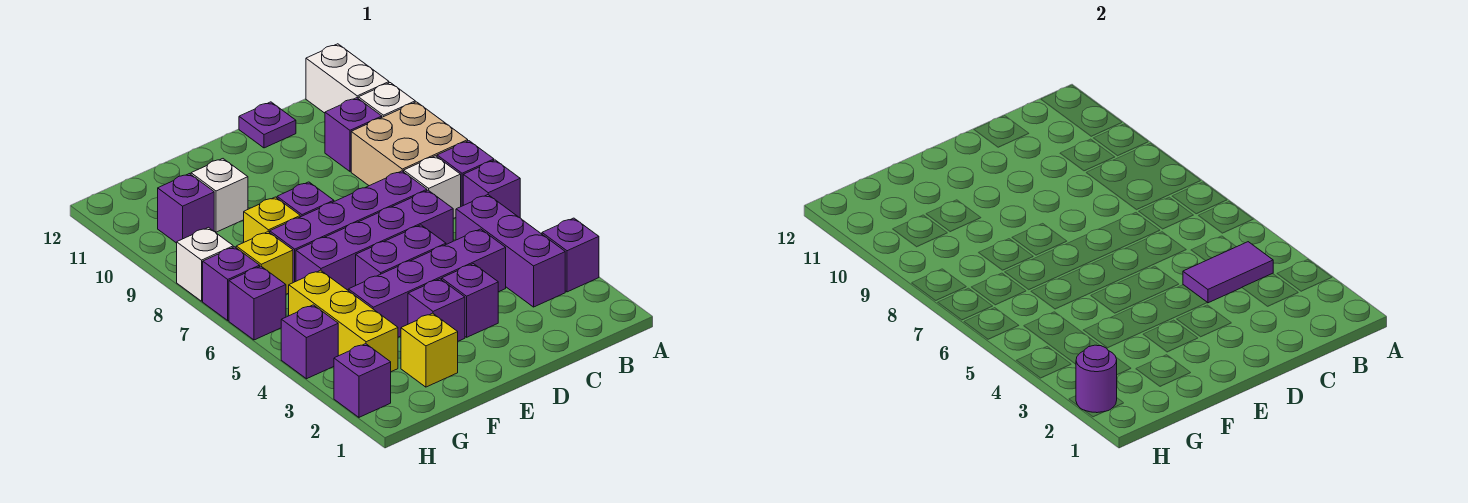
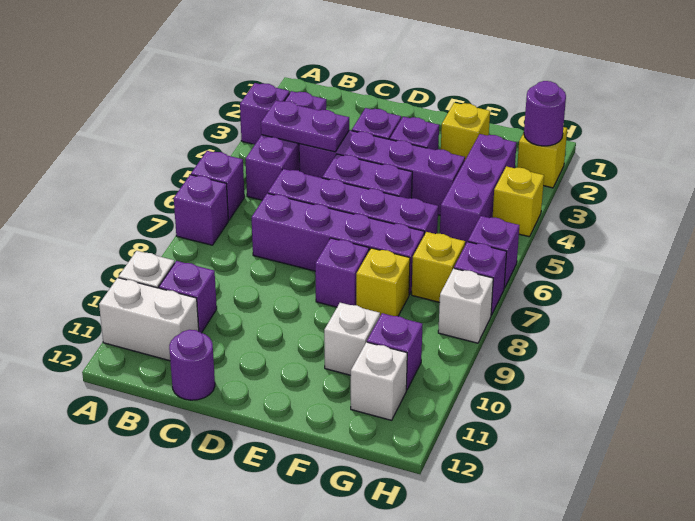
tan 2x2 brick [351,102,468,186] -> none
white 1x2 brick [306,44,389,113] -> white 1x2 brick turned to [99,278,199,361]
purple 1x2 tile [1183,242,1273,303] -> purple 1x2 plate [261,101,349,152]
white 1x1 brick [404,156,461,219] -> white 1x1 brick moved to [351,342,407,420]
purple 1x1 plate [239,102,296,148] -> purple 1x1 round brick [169,330,215,400]
yellow 1x3 brick [289,270,398,372] -> purple 1x3 brick [440,134,516,245]
purple 1x1 brick [334,344,391,417] -> yellow 1x1 brick [517,127,567,188]
purple 1x1 brick [281,305,338,379] -> yellow 1x1 brick [493,166,544,237]

